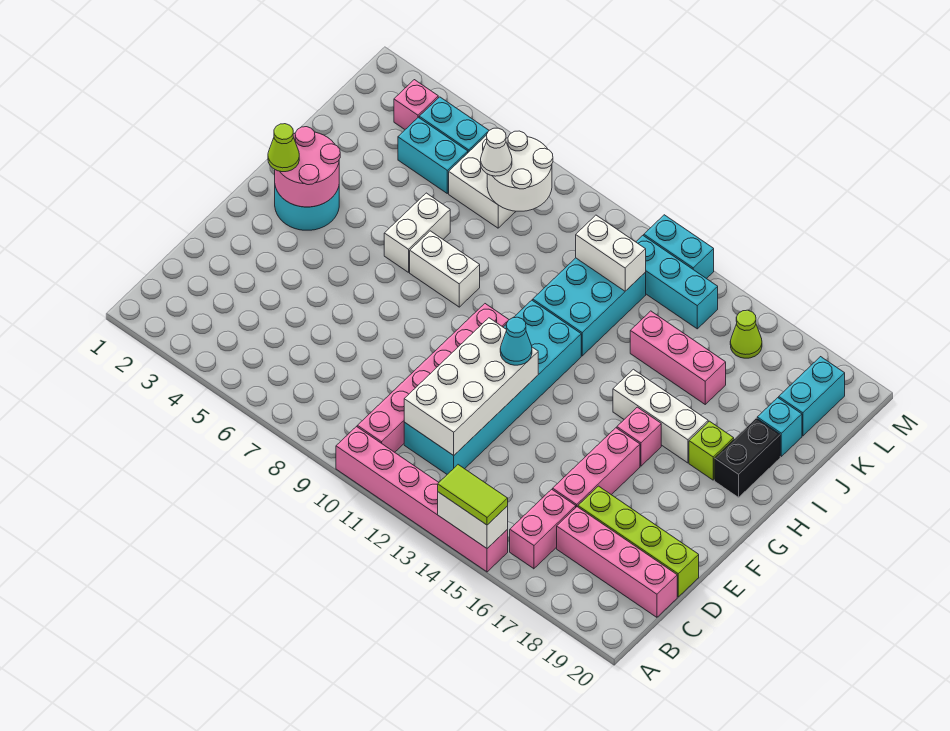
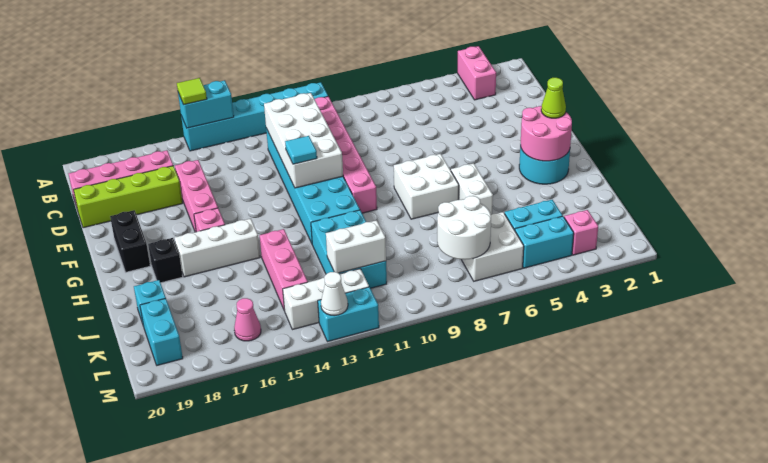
pink 1x6 brick [336,427,508,572] -> cyan 1x6 brick [181,82,328,151]
white 1x2 brick [438,492,508,548] -> cyan 1x2 brick [178,80,234,128]
lime 1x2 tile [438,465,508,525] -> lime 1x1 tile [177,78,207,105]
pink 1x2 brick [510,489,576,569] -> pink 1x2 brick moved to [458,46,496,100]
cyan 1x1 cone [500,317,532,365] -> cyan 1x1 tile [285,136,317,164]
white 1x2 brick [410,231,480,307] -> white 2x2 brick [394,154,459,219]
lime 1x1 brick [689,421,734,480] -> black 1x1 brick [148,238,183,283]
black 1x2 brick [714,418,780,497] -> black 1x2 brick moved to [110,210,150,272]
pink 1x3 brick [630,311,726,404] -> pink 1x3 brick turned to [260,229,308,311]
white 1x1 cone [481,128,512,176] -> white 1x1 cone moved to [321,272,348,316]
cyan 1x3 brick [636,236,718,329] -> white 1x3 brick [283,269,369,330]
lime 1x1 cone [730,310,762,358] -> pink 1x1 cone [234,298,261,341]

